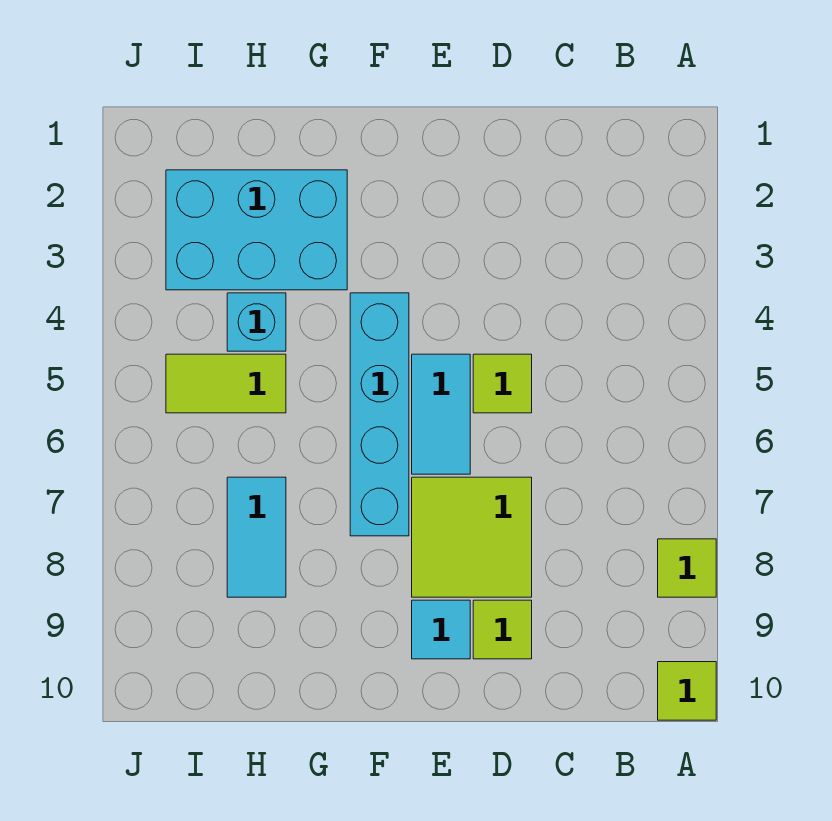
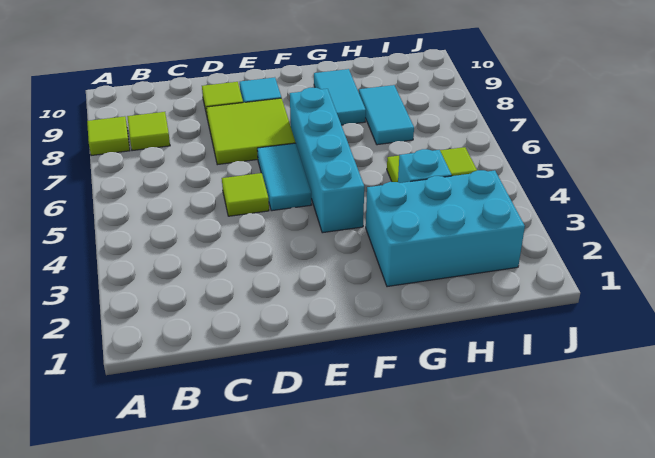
lime 1x1 tile [658,662,716,720] -> lime 1x1 tile moved to [127,112,170,151]
none -> cyan 1x2 tile [314,69,366,125]

